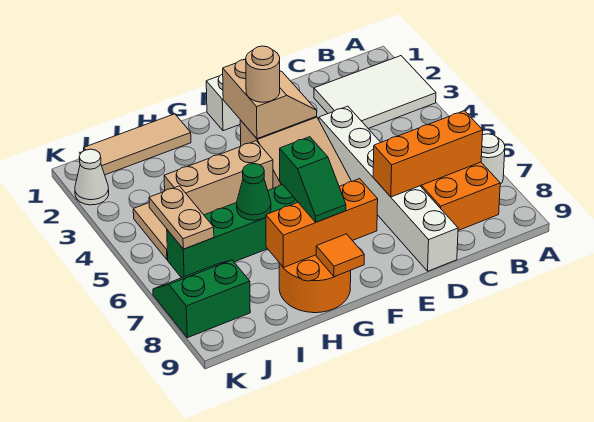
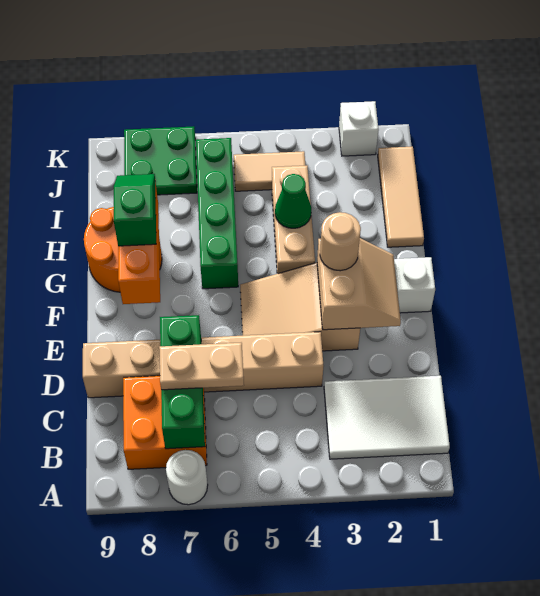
white 2x3 tile [314,56,436,128] -> white 2x3 tile turned to [324,376,450,459]
orange 1x3 brick [373,111,483,197] -> green 1x3 brick [160,315,205,449]
white 1x6 brick [319,106,458,271] -> tan 1x6 brick [83,332,323,398]
tan 2x2 slope [223,59,317,139] -> tan 2x2 slope turned to [317,238,401,330]
green 1x2 slope [280,137,346,222] -> green 1x2 slope turned to [114,174,156,246]
orange 1x1 tile [316,234,364,277] -> none
green 1x1 cone [237,164,271,220] -> green 1x1 cone moved to [275,174,311,228]
tan 1x2 plate [149,186,214,249] -> tan 1x2 plate moved to [159,343,244,390]
green 2x2 slope [153,260,250,338] -> green 2x2 plate [124,126,197,195]
white 1x1 cone [75,149,109,205] -> white 1x1 brick [339,101,379,156]

